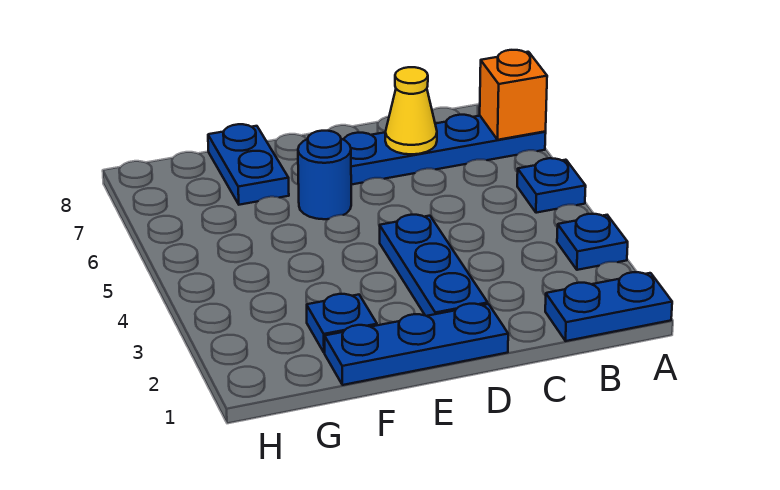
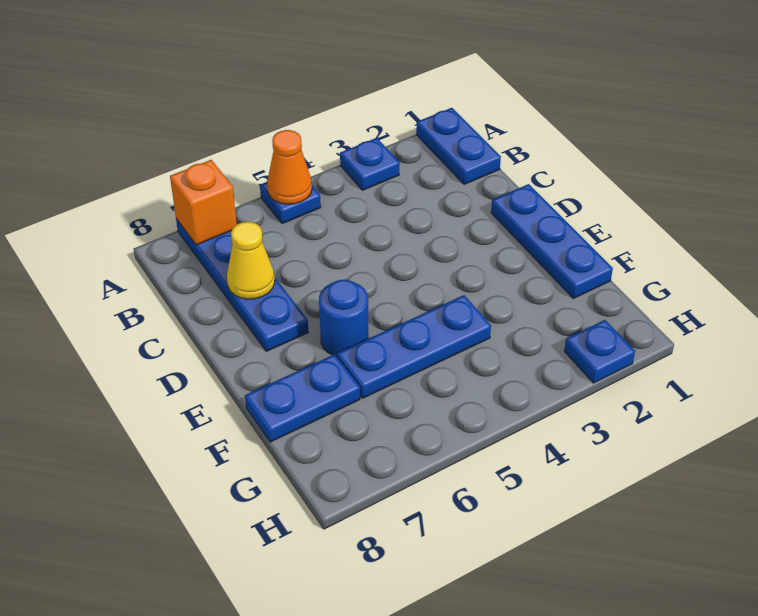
none -> orange 1x1 cone [267,130,312,204]
blue 1x3 plate [380,215,488,316] -> blue 1x3 plate moved to [337,295,491,398]
blue 1x1 plate [307,294,377,353] -> blue 1x1 plate moved to [564,320,635,383]

